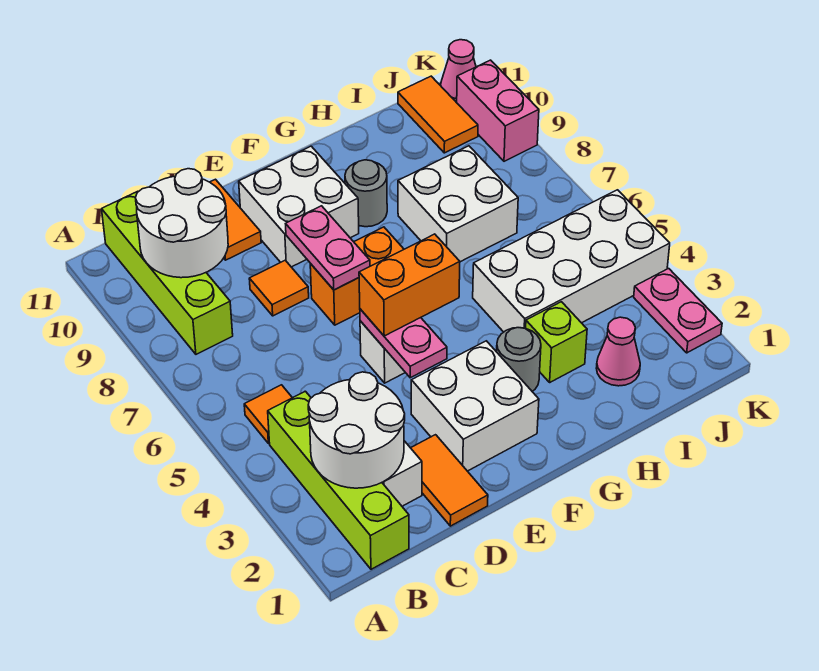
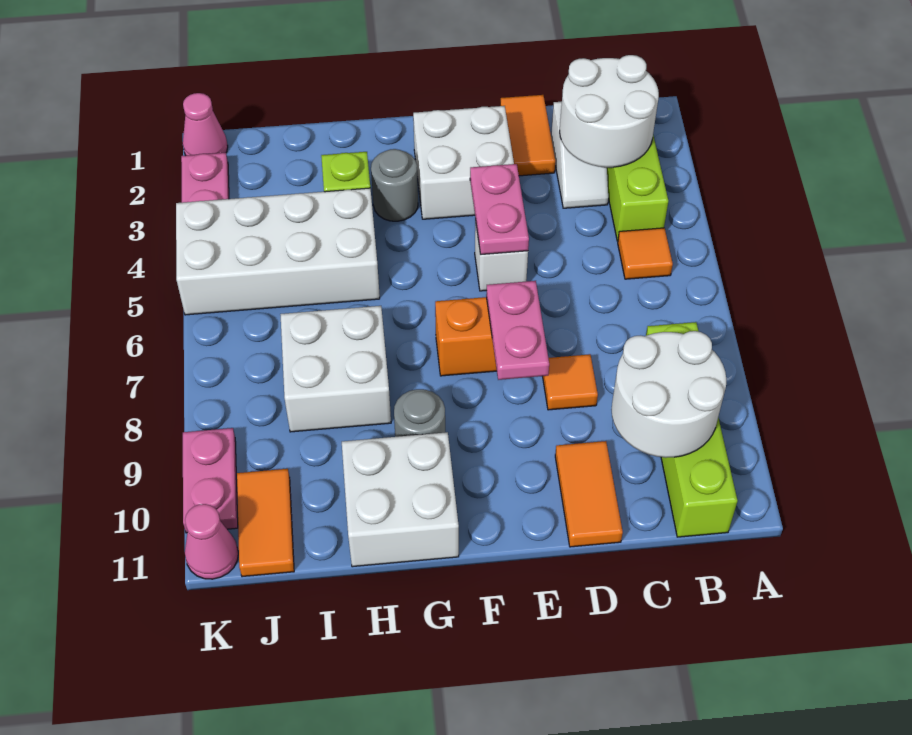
orange 1x2 brick [359,234,460,336] -> none
white 2x2 brick [239,146,359,267] -> white 2x2 brick moved to [342,432,459,567]
pink 1x1 cone [596,317,640,386] -> pink 1x1 cone moved to [183,93,228,155]
pink 1x2 brick [457,60,539,161] -> pink 1x2 plate [183,428,238,533]

